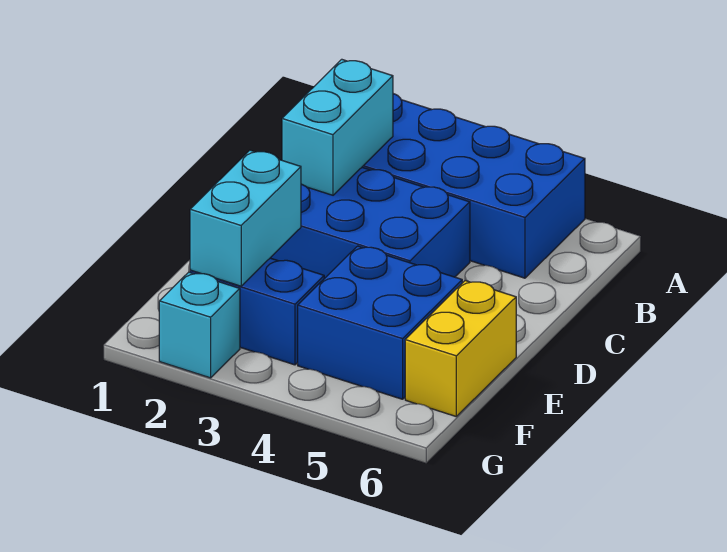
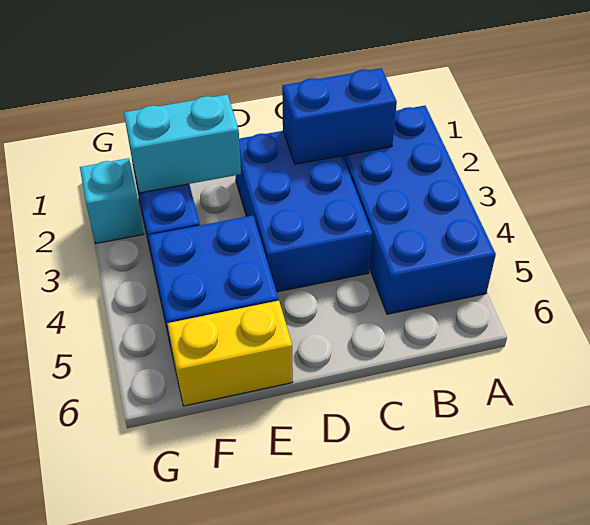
cyan 1x2 brick [282,59,393,195] -> blue 1x2 brick [282,68,397,164]

